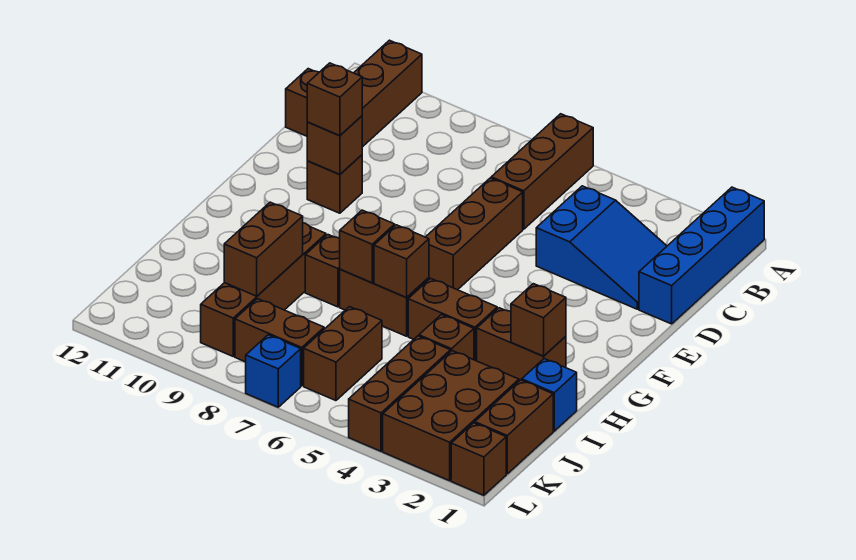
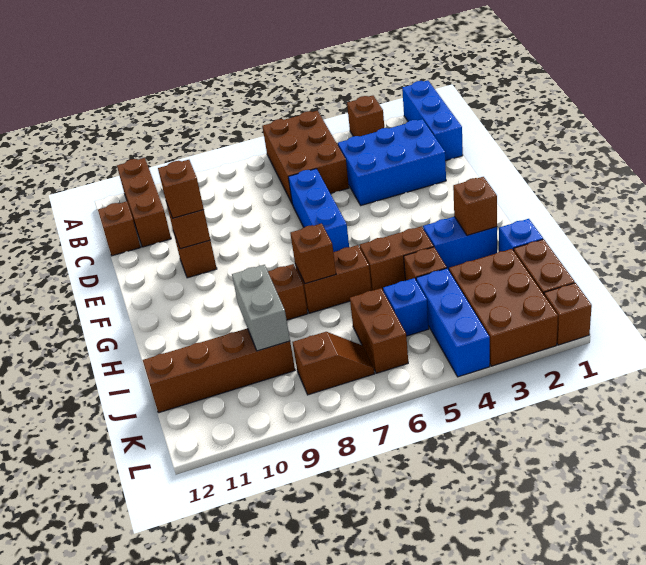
blue 1x4 brick [639,187,764,324] -> blue 1x3 brick [402,80,463,161]
brown 1x3 brick [491,114,593,229] -> brown 2x3 brick [263,111,349,203]
blue 2x3 slope [536,186,667,309] -> blue 2x3 brick [338,119,446,205]
brown 1x3 brick [426,178,523,290] -> blue 1x3 brick [288,169,349,252]
brown 1x2 brick [477,308,566,381] -> blue 1x2 brick [423,217,497,270]
brown 1x1 brick [374,225,429,297] -> brown 1x1 brick moved to [347,96,384,136]
brown 1x4 brick [201,223,326,356] -> brown 1x4 brick turned to [143,328,295,413]
brown 1x2 brick [224,202,303,296] -> grey 1x2 brick [232,265,290,351]
brown 1x3 brick [349,336,450,451] -> blue 1x3 brick [416,268,490,377]
brown 1x2 brick [235,299,324,386] -> brown 1x2 slope [293,332,375,395]
blue 1x1 brick [246,335,301,407] -> blue 1x1 brick moved to [383,278,429,336]

